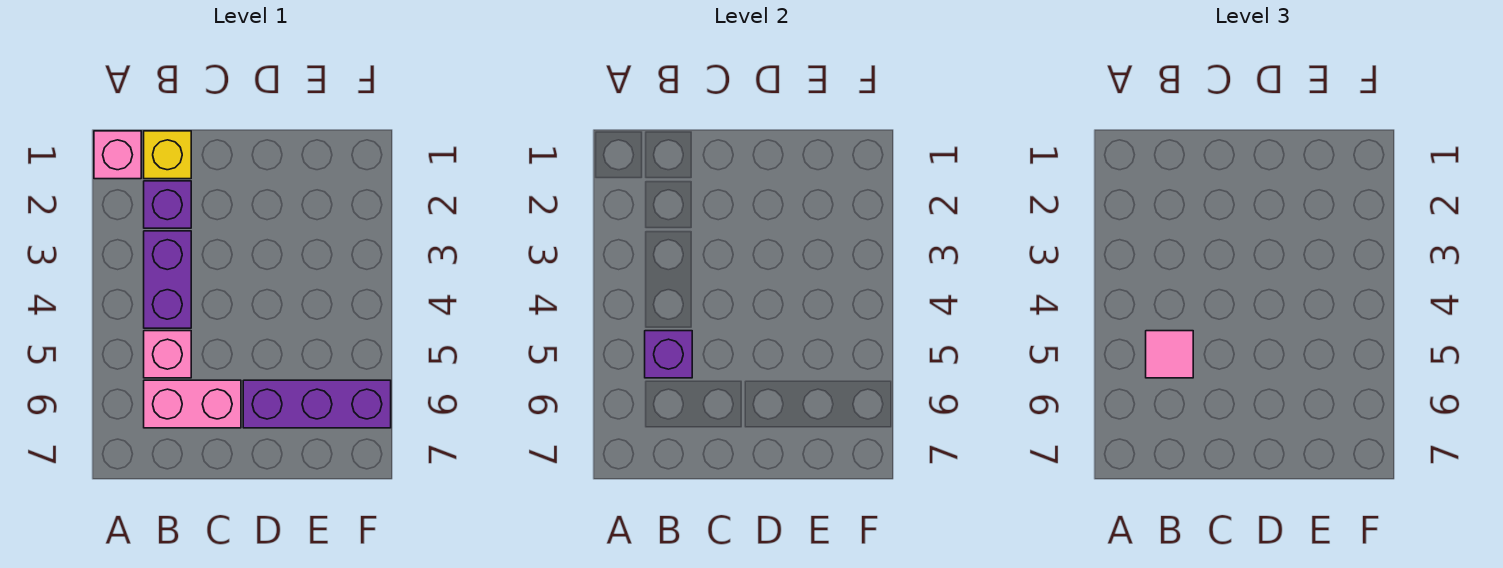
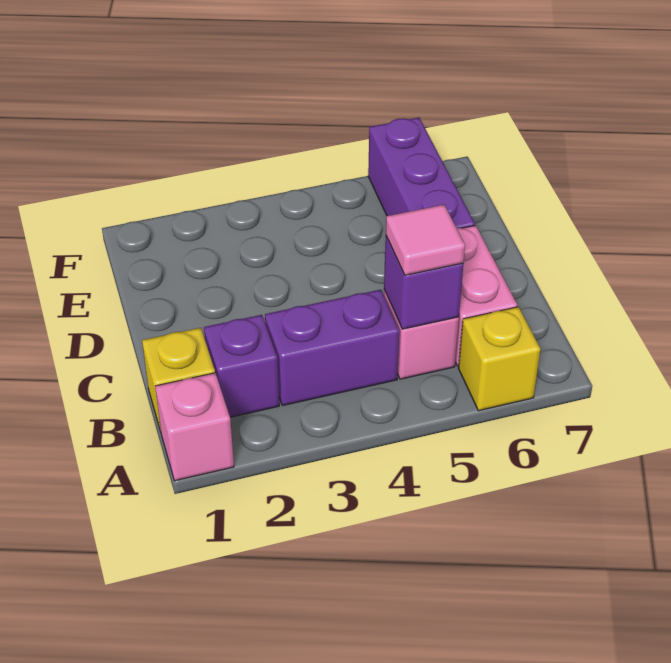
none -> yellow 1x1 brick [458,307,540,411]

